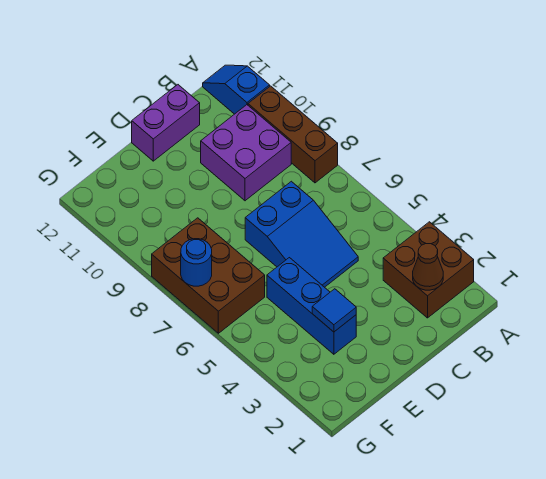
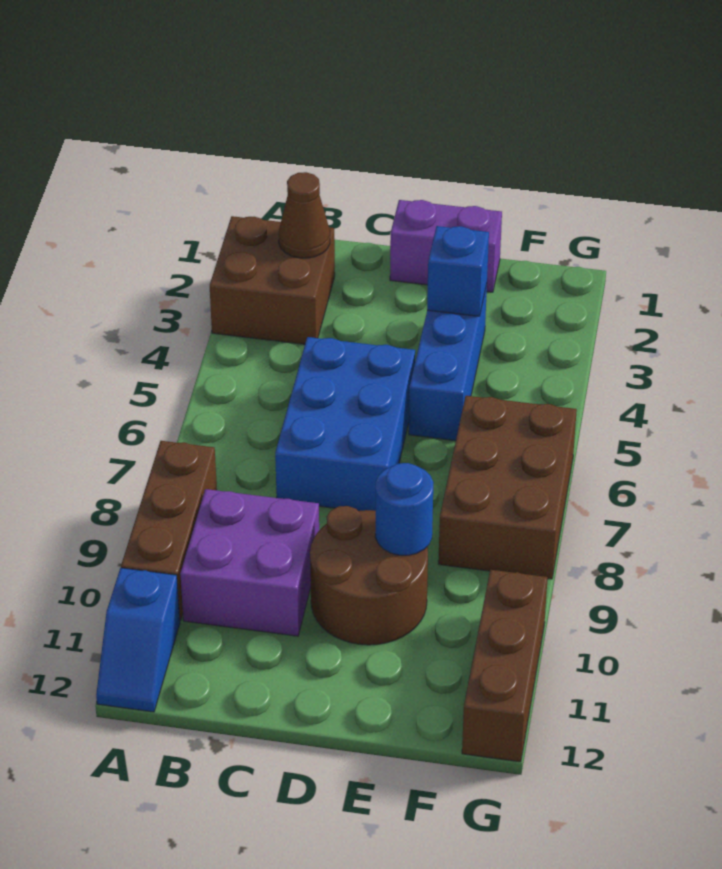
blue 2x3 slope [245,181,358,287] -> blue 2x3 brick [275,337,415,511]
purple 1x2 brick [132,85,200,161] -> purple 1x2 brick moved to [390,200,502,292]
none -> brown 2x2 round brick [310,506,428,645]
blue 1x1 tile [312,289,356,332] -> blue 1x1 brick [427,226,489,316]
blue 1x1 round brick [181,239,212,286] -> blue 1x1 round brick moved to [375,463,433,555]
none -> brown 1x3 brick [462,570,548,762]

